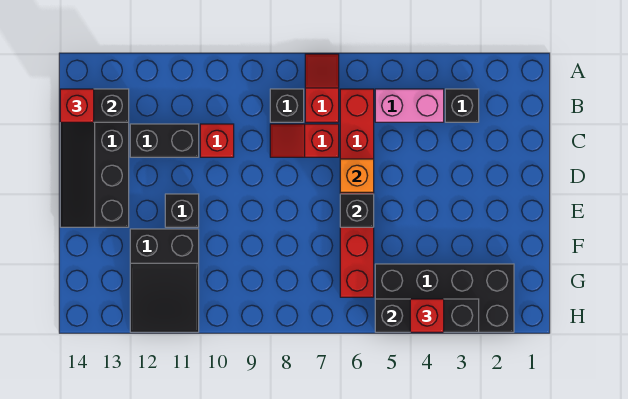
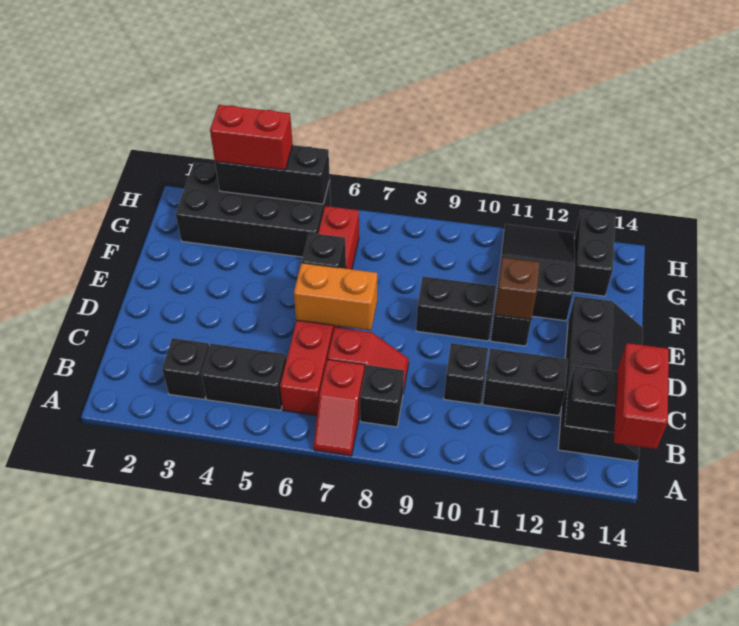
pink 1x2 brick [375,89,444,122] -> black 1x2 brick [201,344,287,410]
red 1x1 brick [60,89,94,122] -> red 1x2 brick [614,343,669,449]
red 1x1 brick [200,124,234,157] -> black 1x1 brick [444,343,488,405]
orange 1x1 brick [340,159,374,192] -> orange 1x2 brick [294,263,377,330]
none -> black 1x2 brick [416,276,496,341]
none -> brown 1x1 brick [494,258,540,320]
none -> black 1x2 brick [573,210,616,296]
red 1x1 brick [410,299,444,332] -> red 1x2 brick [210,105,293,170]

